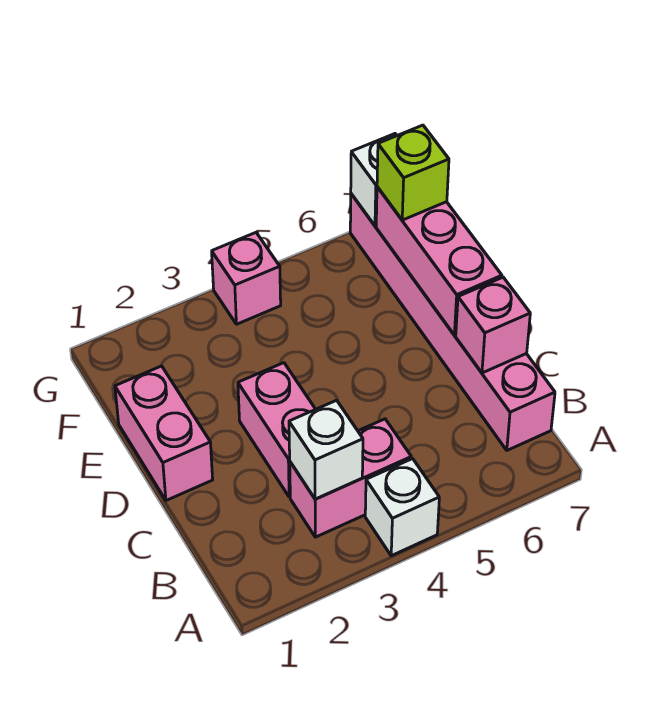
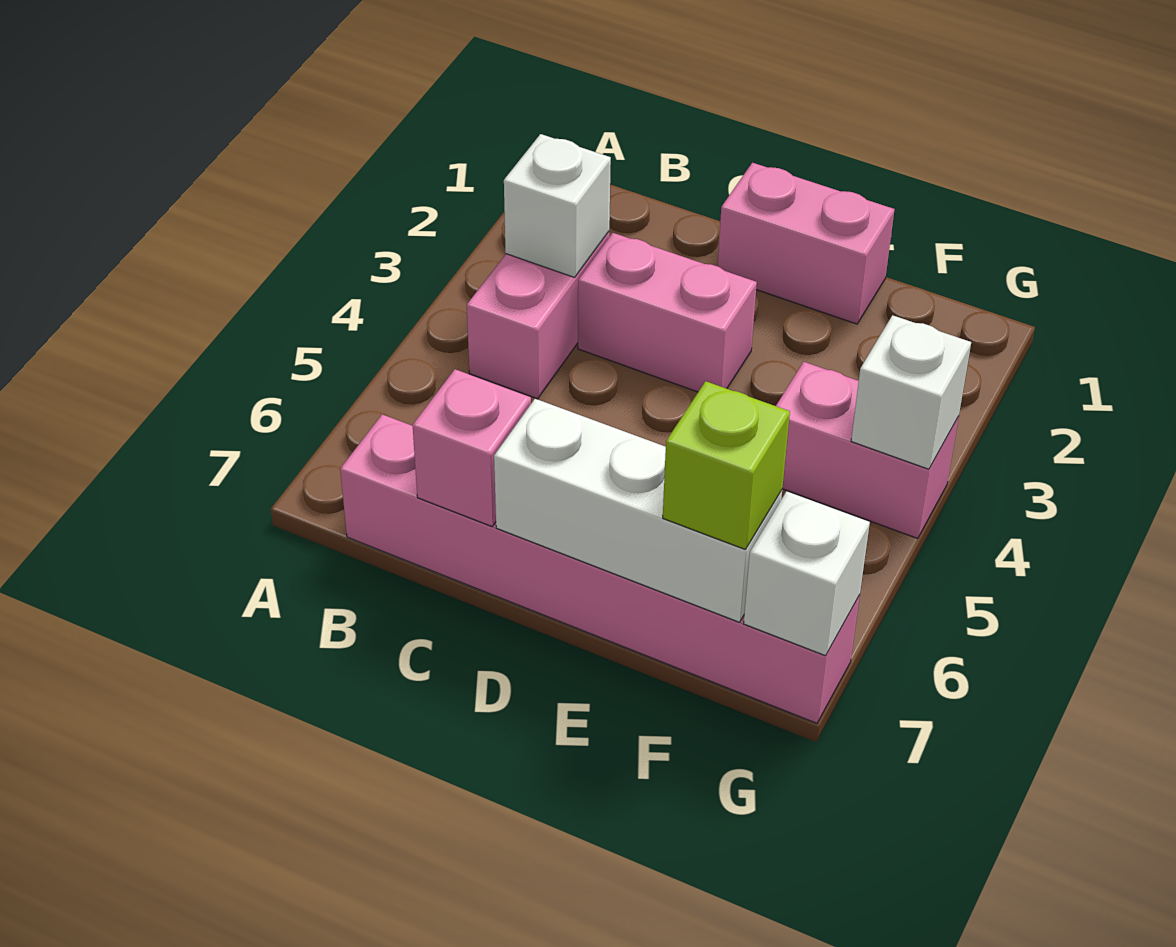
white 1x1 brick [365,459,439,556] -> white 1x1 brick moved to [851,315,971,469]
pink 1x3 brick [376,187,502,335] -> white 1x3 brick [494,399,782,622]
pink 1x1 brick [212,233,281,324] -> pink 1x2 brick [776,362,959,538]

